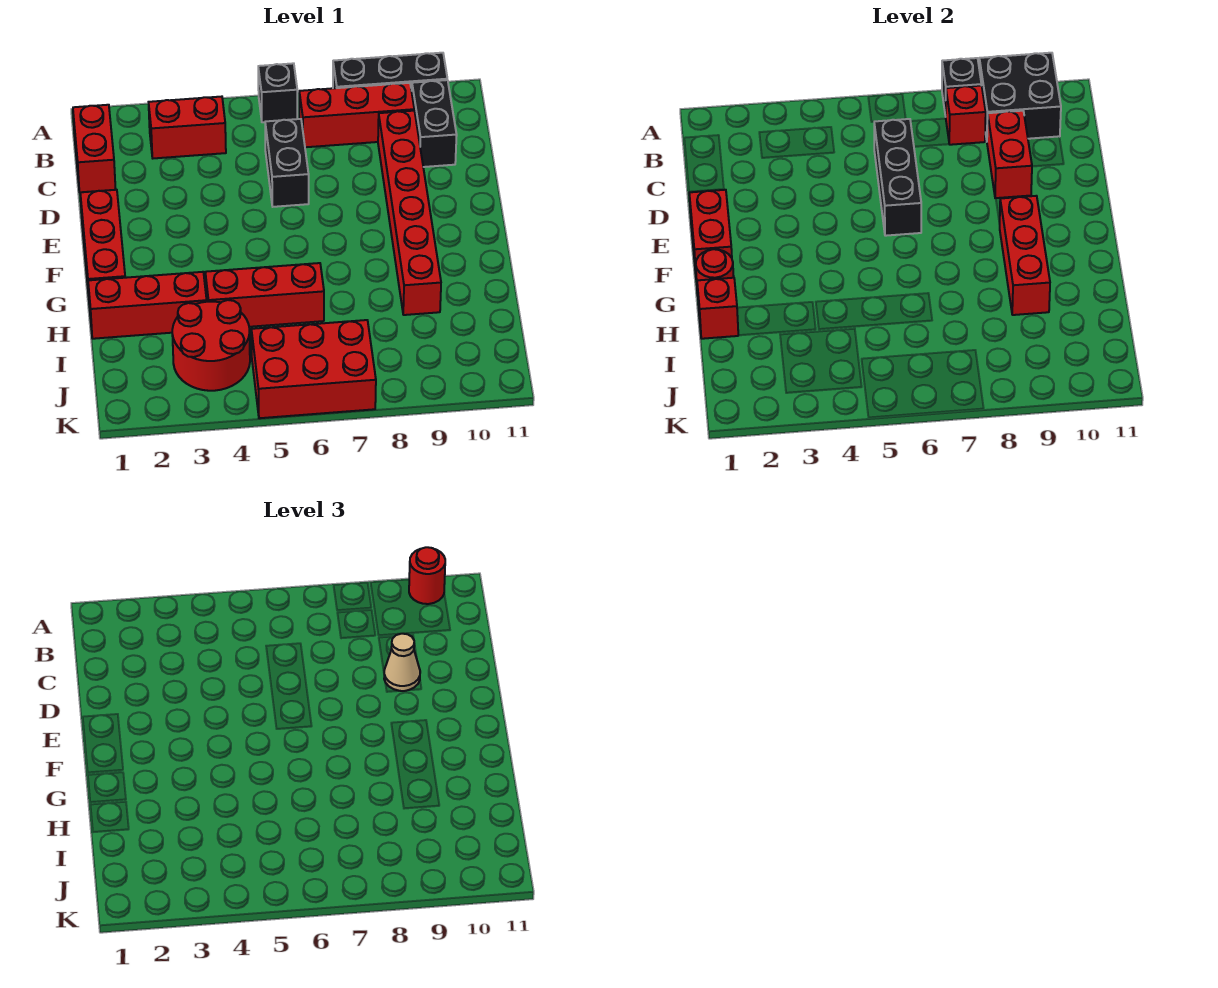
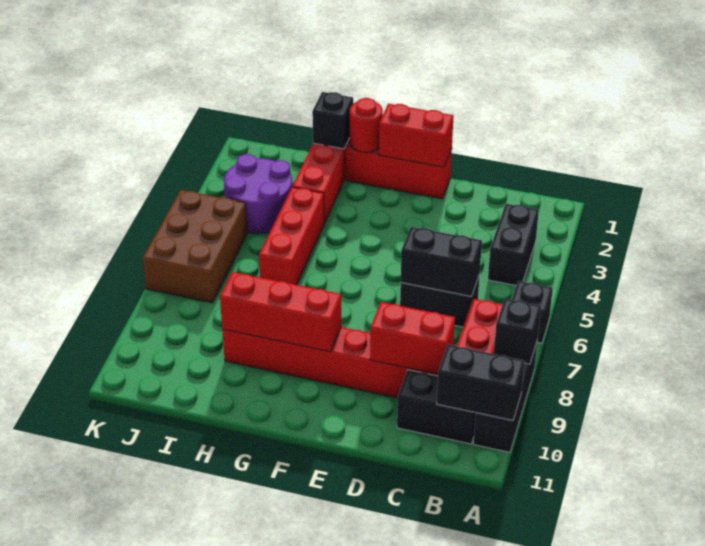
black 2x2 brick [979,53,1061,142] -> black 1x2 brick [437,345,525,420]
red 1x1 round brick [409,547,445,604] -> none
red 1x2 brick [73,105,116,192] -> none
red 1x2 brick [149,97,226,158] -> black 1x2 brick [488,204,539,285]
red 1x1 brick [946,86,986,145] -> none
black 1x3 brick [874,119,921,236] -> black 1x2 brick [401,227,482,297]
tan 1x1 cone [384,634,420,691] -> none
red 1x1 brick [697,278,738,339] -> black 1x1 brick [312,92,353,149]
red 2x2 round brick [172,300,250,391] -> purple 2x2 round brick [224,154,292,234]
red 2x3 brick [251,320,376,418] -> brown 2x3 brick [143,190,247,303]

